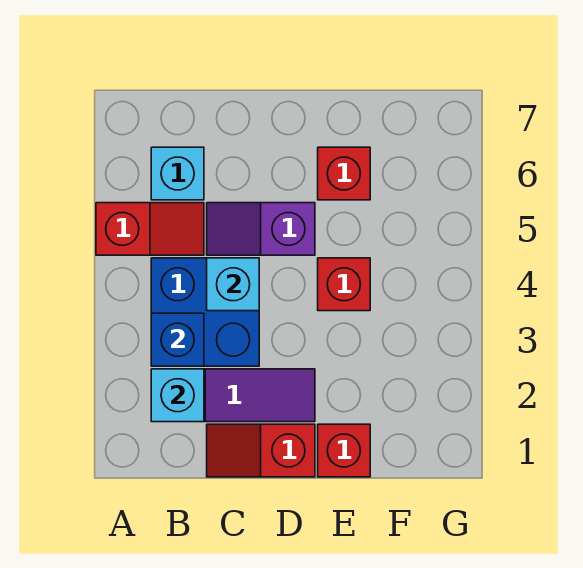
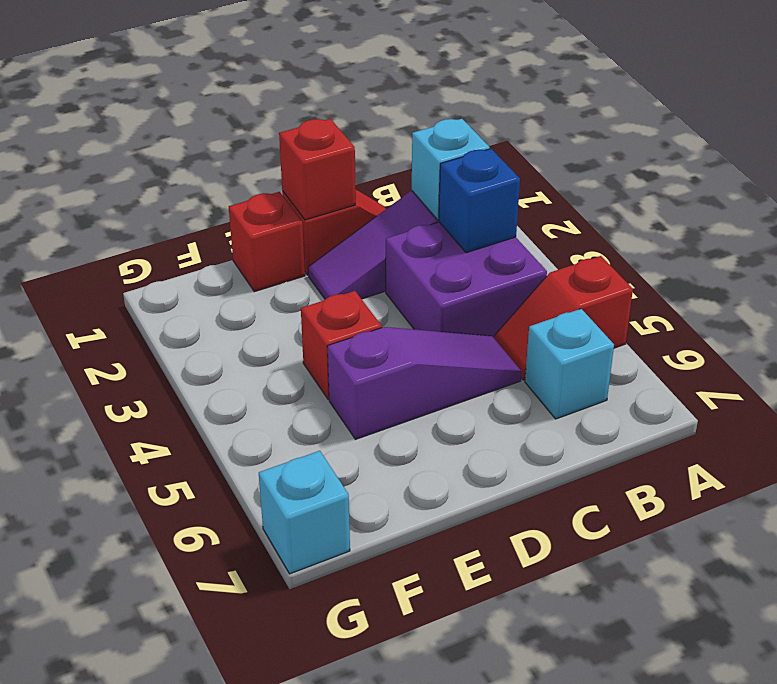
blue 2x2 brick [151,258,259,366] -> purple 2x2 brick [386,222,547,339]
cyan 1x1 brick [207,258,259,311] -> cyan 1x1 brick moved to [259,451,350,574]
purple 1x2 slope [207,203,315,255] -> purple 1x3 slope [327,327,521,439]
red 1x1 brick [318,147,370,200] -> red 1x1 brick moved to [279,119,356,220]

